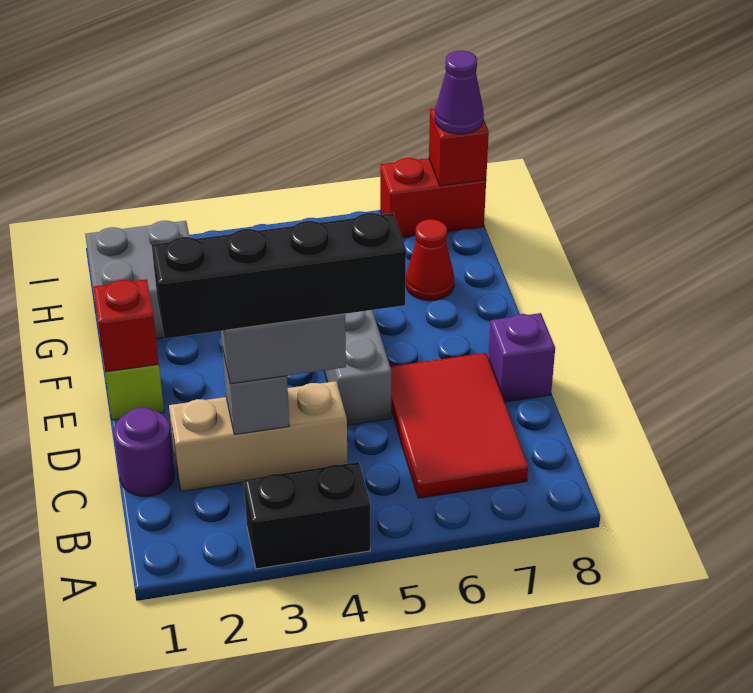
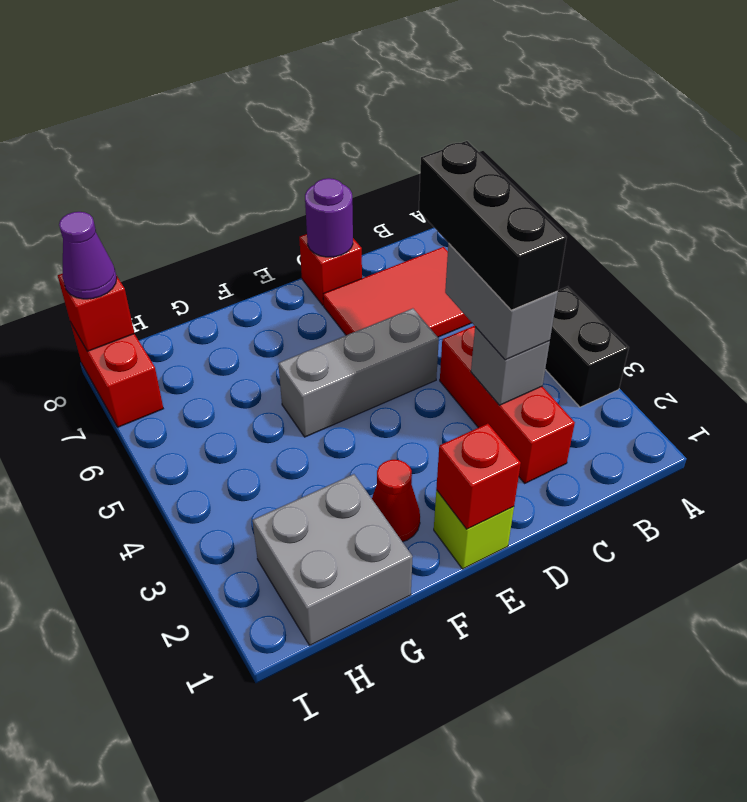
purple 1x1 round brick [114,408,175,496] -> purple 1x1 round brick moved to [305,178,353,257]
tan 1x3 brick [169,381,348,491] -> red 1x3 brick [440,326,575,483]
black 1x4 brick [152,213,406,339] -> black 1x3 brick [419,141,567,310]
purple 1x1 brick [488,313,555,402] -> red 1x1 brick [299,234,362,305]
red 1x1 cone [406,219,454,301] -> red 1x1 cone moved to [372,460,420,542]

